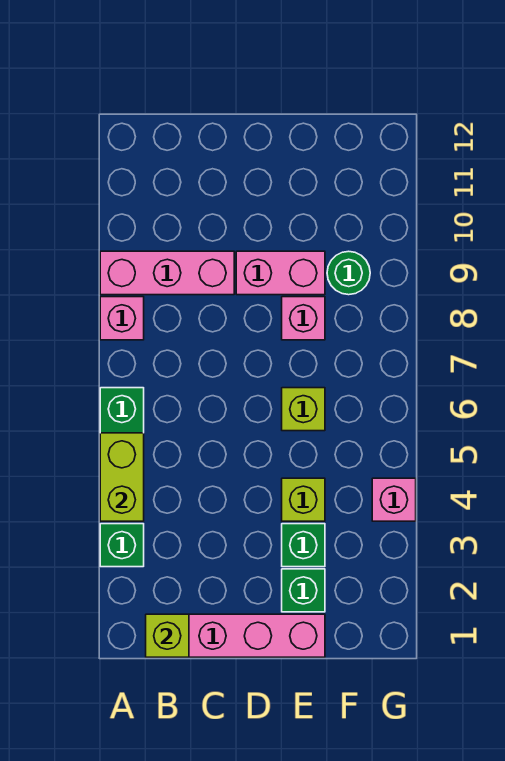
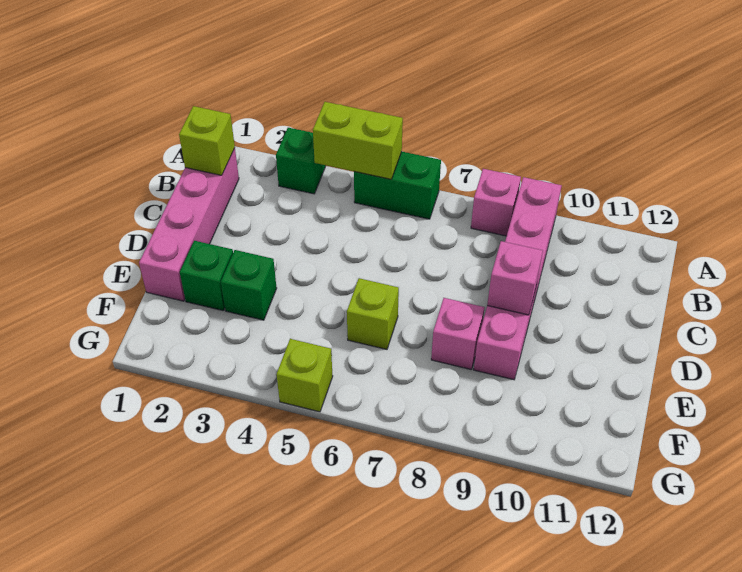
lime 1x1 brick [282,478,325,521] -> lime 1x1 brick moved to [276,339,333,412]
green 1x1 round brick [327,251,370,295] -> none
pink 1x1 brick [372,478,416,521] -> pink 1x1 brick moved to [487,241,543,315]

